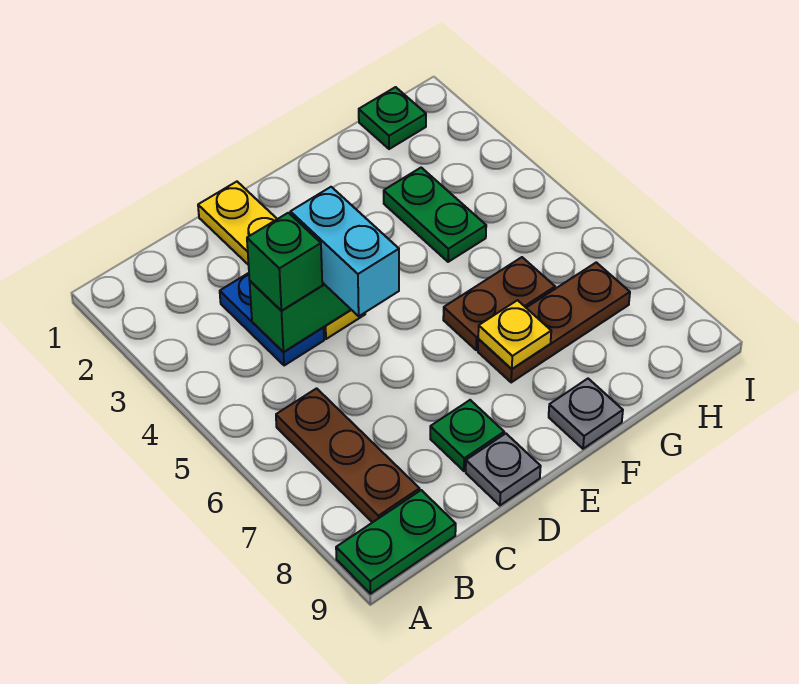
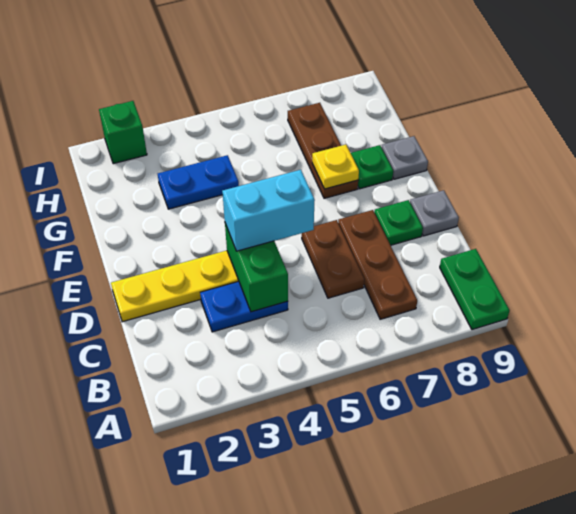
brown 1x3 plate [276,388,420,523] -> brown 1x3 plate turned to [338,210,417,319]
green 1x1 brick [247,213,322,311] -> green 1x1 brick moved to [99,101,147,164]
brown 1x2 plate [443,257,555,350] -> brown 1x2 plate moved to [302,220,364,298]
green 1x2 plate [384,168,486,262] -> blue 1x2 plate [158,155,239,209]
green 1x1 plate [359,87,426,149] -> green 1x1 plate moved to [351,145,393,189]

